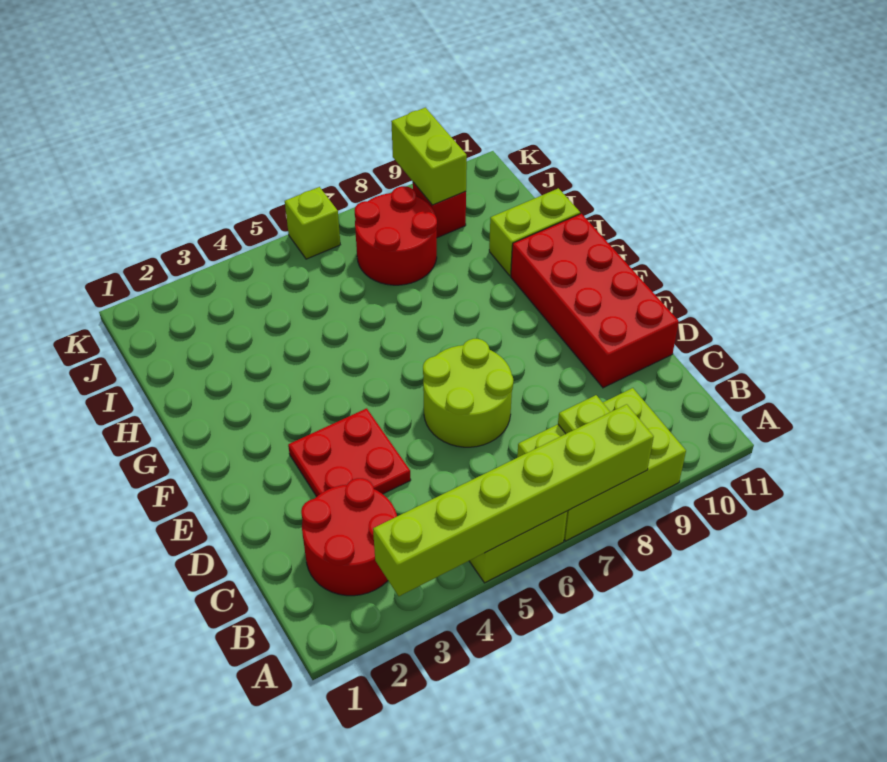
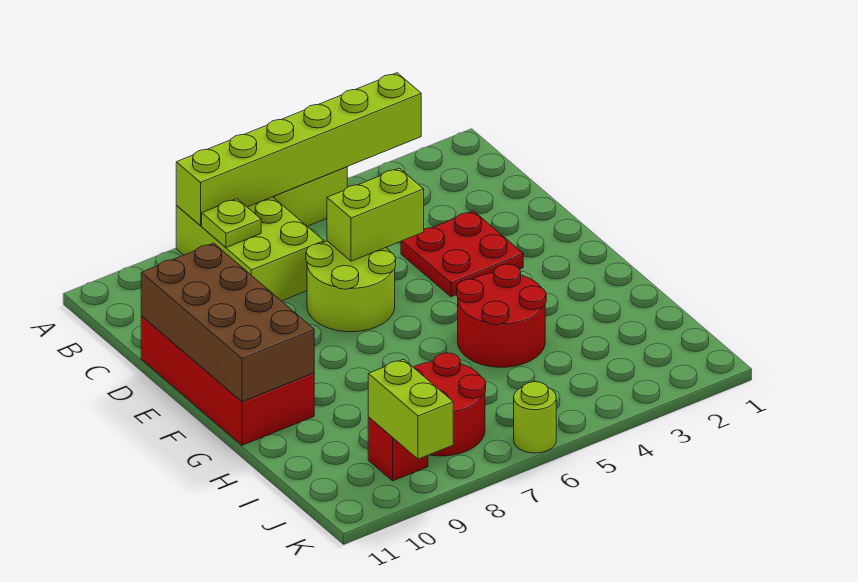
lime 2x3 brick [517,388,686,541] -> lime 2x3 brick turned to [176,197,324,301]
red 2x2 round brick [301,478,397,596] -> red 2x2 round brick moved to [457,264,546,367]
none -> brown 2x4 brick [141,243,314,402]
lime 1x2 brick [489,188,580,276] -> lime 1x2 brick moved to [327,168,424,261]
lime 1x1 brick [285,187,340,259] -> lime 1x1 round brick [514,382,556,453]

